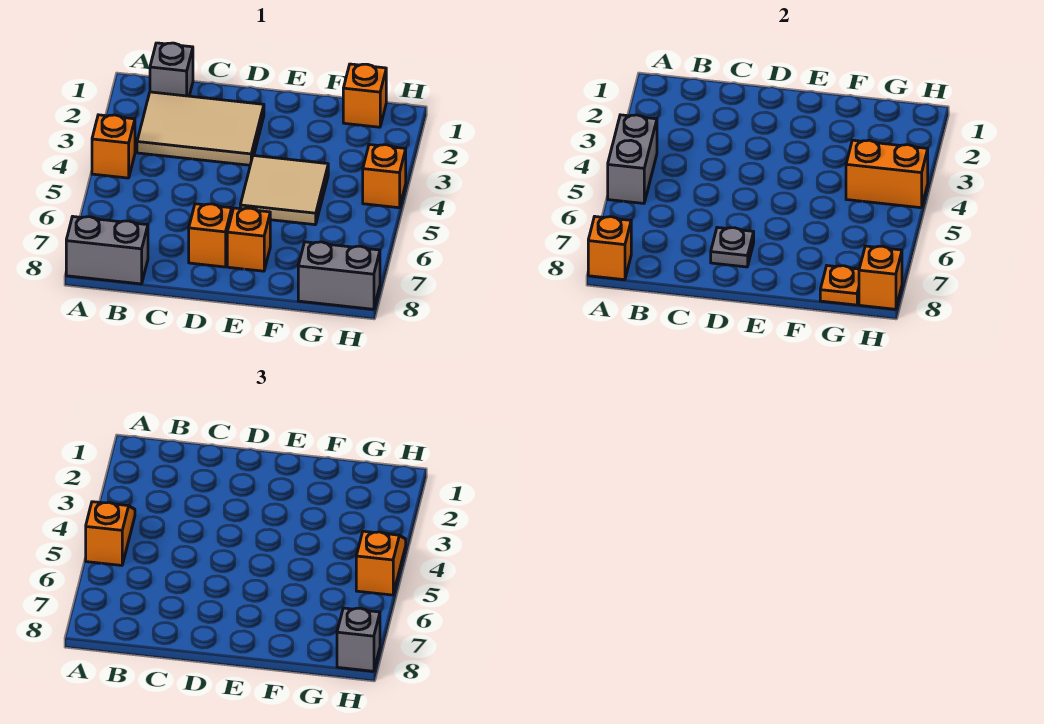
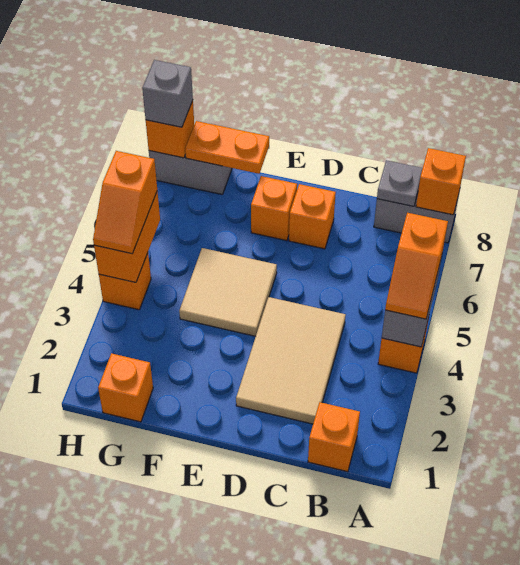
grey 1x1 brick [150,43,193,96] -> orange 1x1 brick [308,402,360,472]
tan 2x3 tile [137,92,264,165] -> tan 2x3 tile turned to [236,297,346,424]
grey 1x1 plate [711,227,754,267] -> grey 1x1 plate moved to [377,160,423,206]
orange 1x2 brick [846,140,928,208] -> orange 1x2 brick turned to [94,191,160,282]
orange 1x1 plate [820,266,859,305] -> orange 1x2 plate [185,121,269,174]

